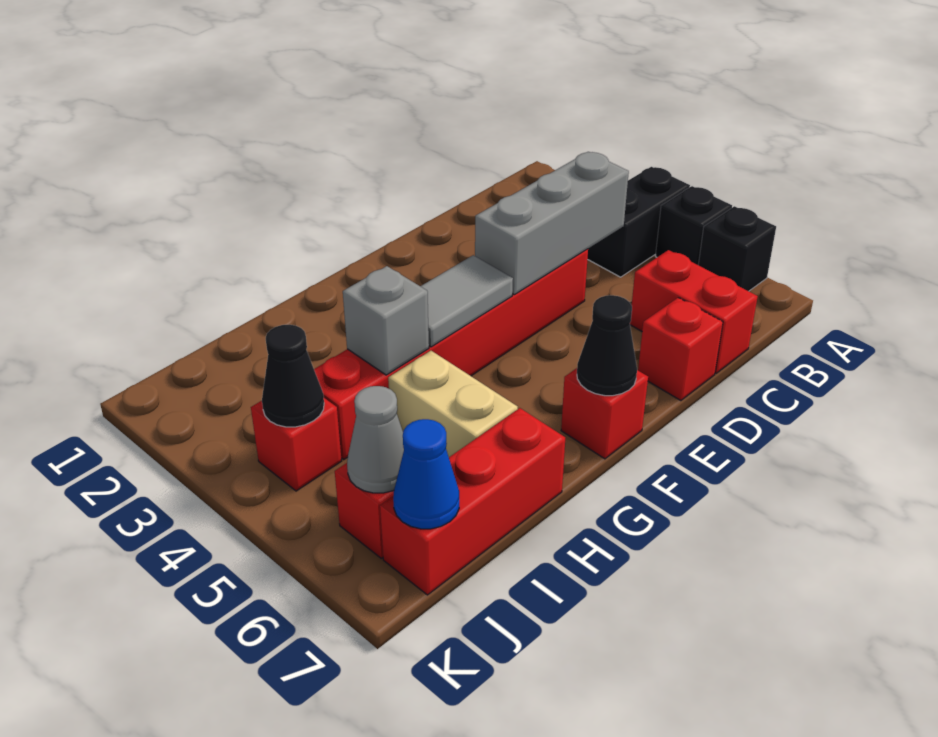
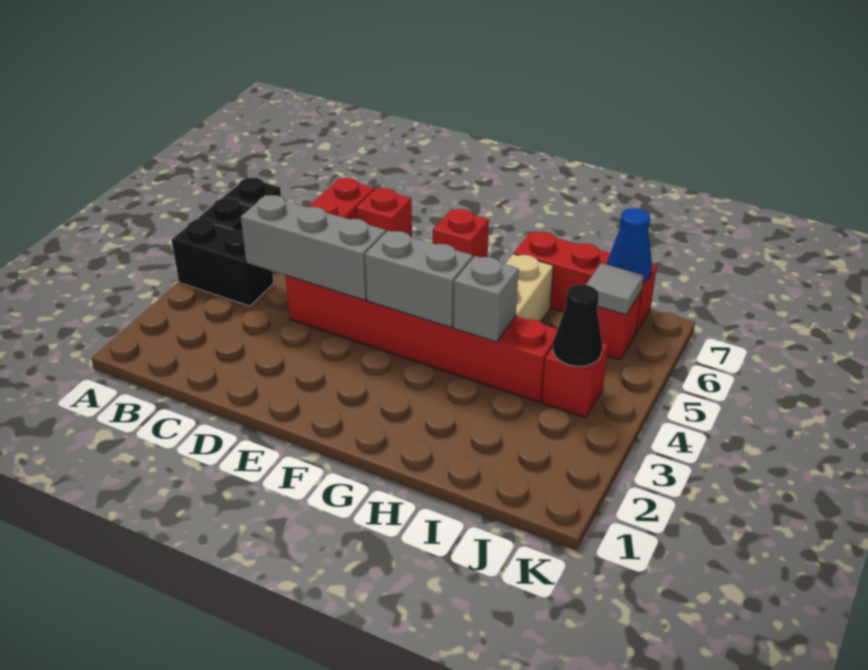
grey 1x2 tile [421,255,513,347] -> grey 1x2 brick [365,231,473,328]
black 1x1 cone [577,295,637,396] -> none
grey 1x1 cone [347,386,404,493] -> grey 1x1 tile [586,263,644,315]

